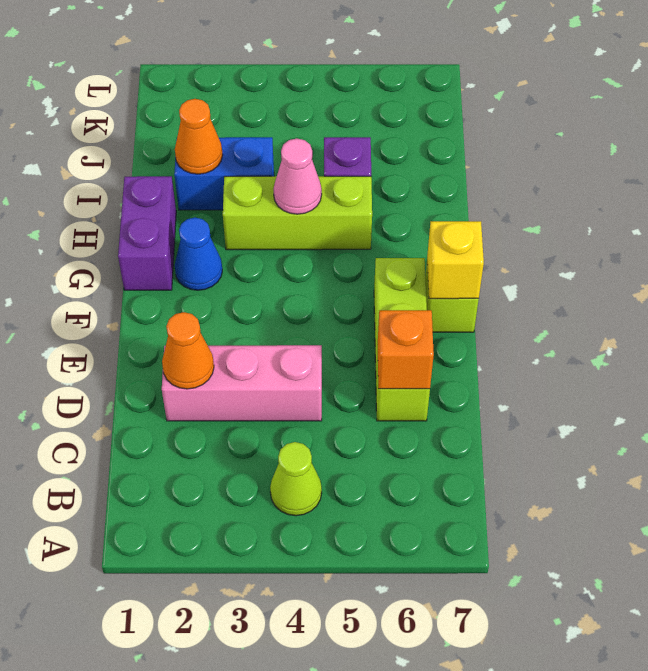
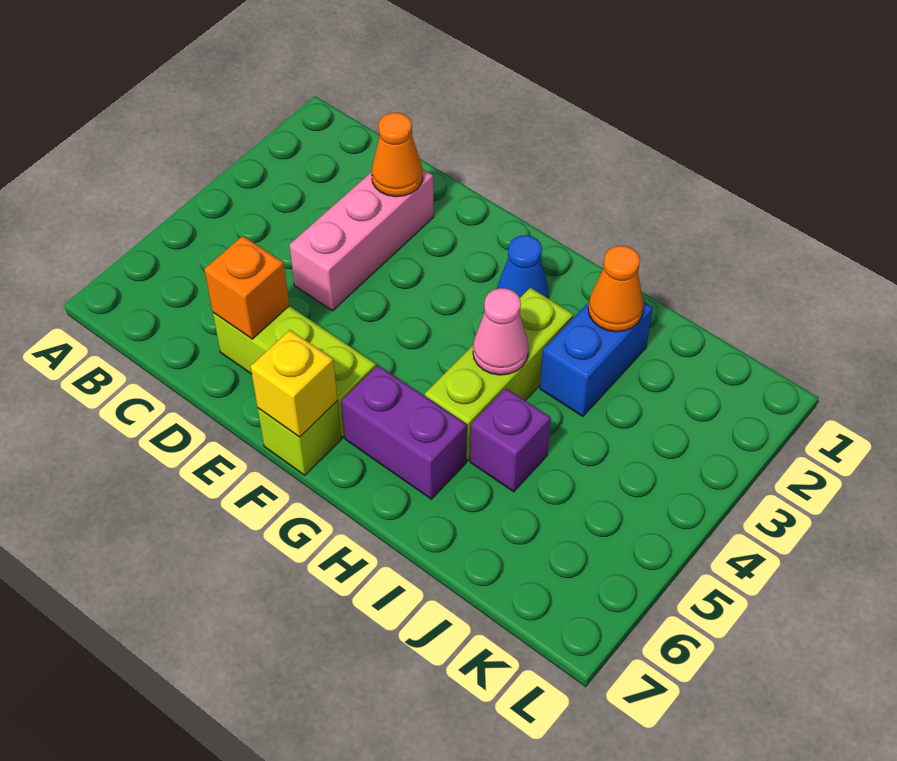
lime 1x1 cone [270,442,322,516] -> none
purple 1x2 brick [118,176,176,290] -> purple 1x2 brick moved to [342,366,467,499]

